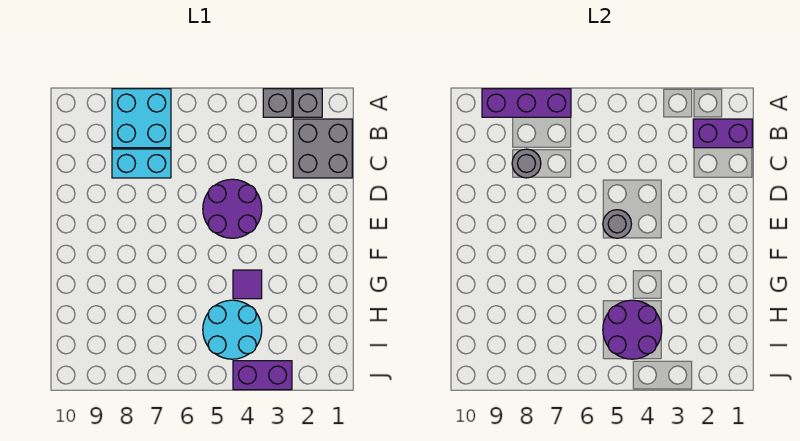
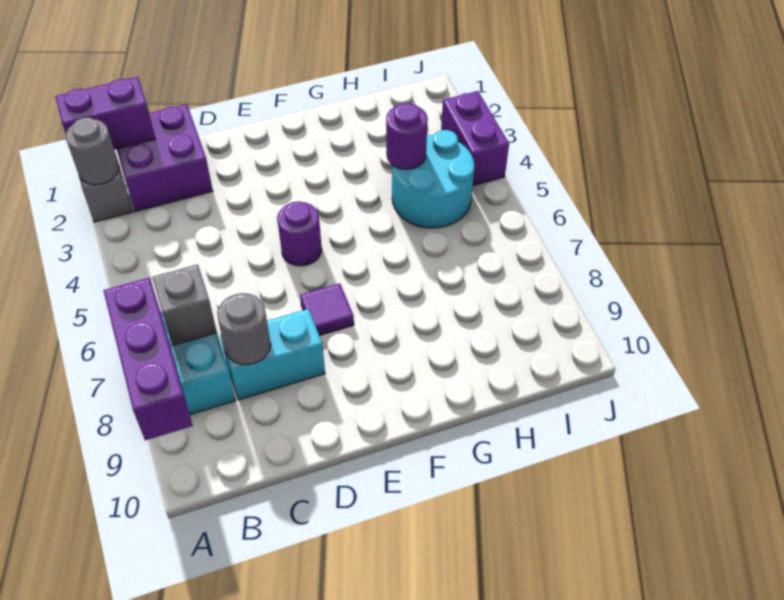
grey 1x1 brick [263,89,292,117] -> grey 1x1 brick moved to [152,264,217,345]
grey 2x2 brick [293,119,352,178] -> purple 2x2 brick [117,104,213,212]
purple 1x2 brick [693,119,752,148] -> purple 1x2 brick turned to [55,77,155,150]
cyan 1x2 brick [112,149,171,178] -> cyan 1x2 brick turned to [220,309,325,400]
purple 2x2 round brick [203,179,262,238] -> purple 1x1 round brick [277,202,322,266]
grey 1x1 round brick [603,210,631,238] -> grey 1x1 round brick moved to [66,118,119,185]
purple 1x1 tile [233,270,262,299] -> purple 1x1 tile moved to [300,283,354,336]
purple 2x2 round brick [603,300,662,359] -> purple 1x1 round brick [386,103,428,169]

